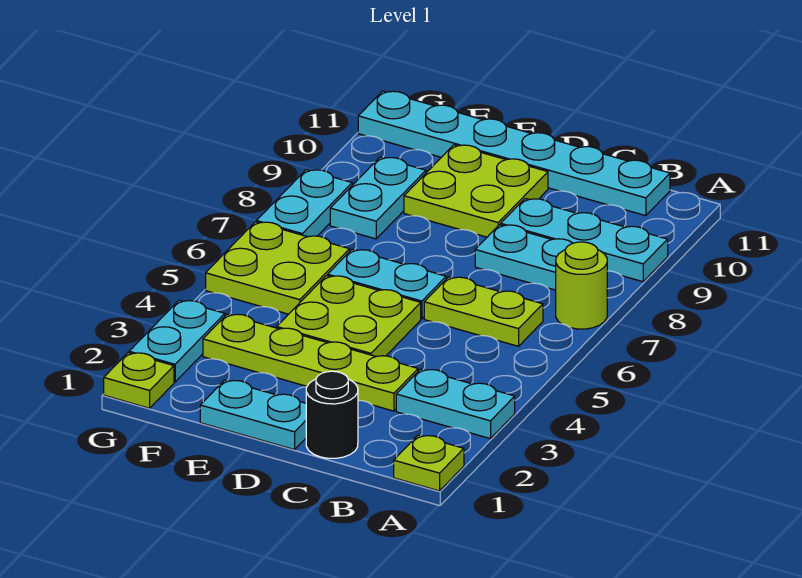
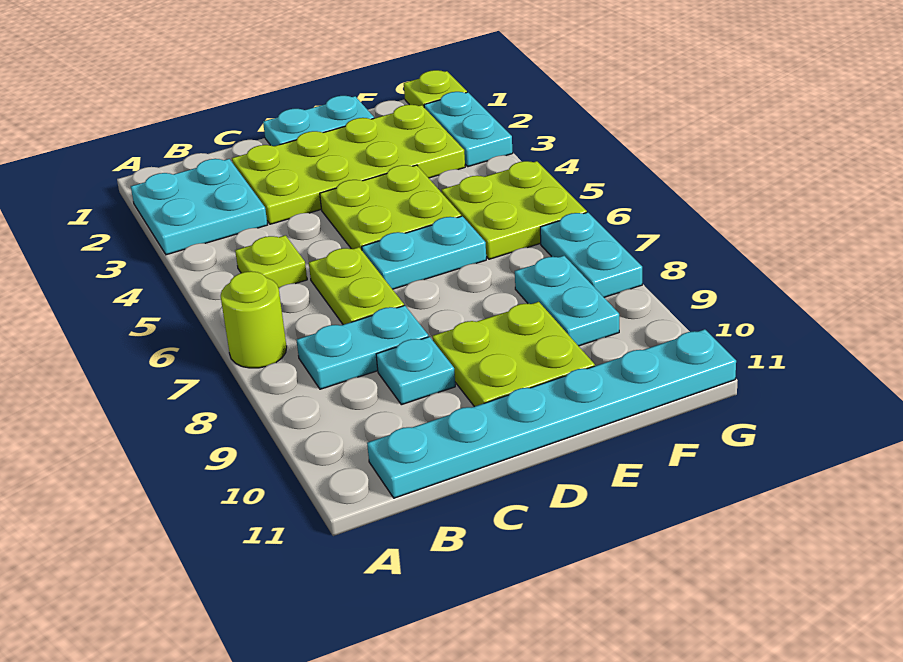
lime 1x1 plate [394,435,464,491] -> lime 1x1 plate moved to [235,235,307,288]
cyan 1x2 plate [396,369,515,439] -> cyan 2x2 plate [131,159,267,255]
cyan 1x3 plate [501,199,668,282] -> cyan 1x1 plate [376,337,455,405]
lime 1x2 plate [424,277,543,346] -> lime 1x2 plate turned to [309,247,404,325]
black 1x1 round brick [306,371,358,458] -> none
lime 1x4 plate [203,314,418,411] -> lime 2x4 plate [232,105,465,224]

